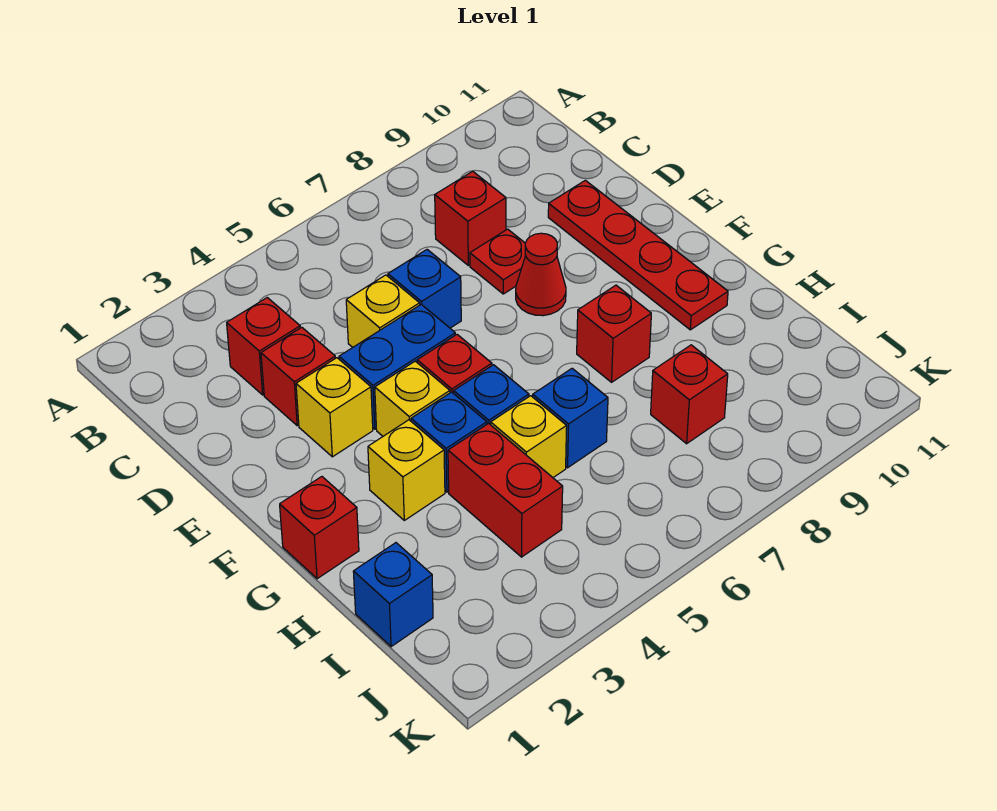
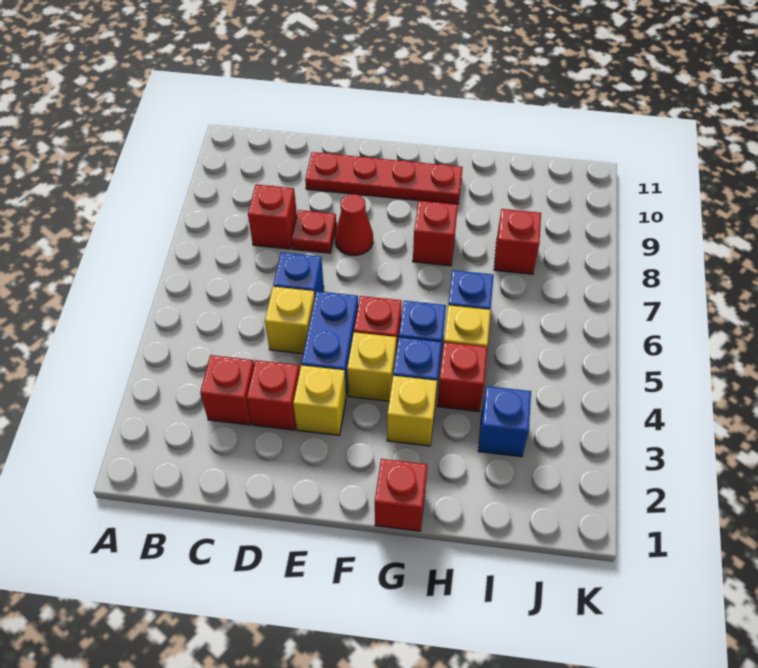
red 1x2 brick [448,423,563,557] -> red 1x1 brick [437,342,487,411]
blue 1x1 brick [353,543,433,647] -> blue 1x1 brick moved to [479,386,531,457]

